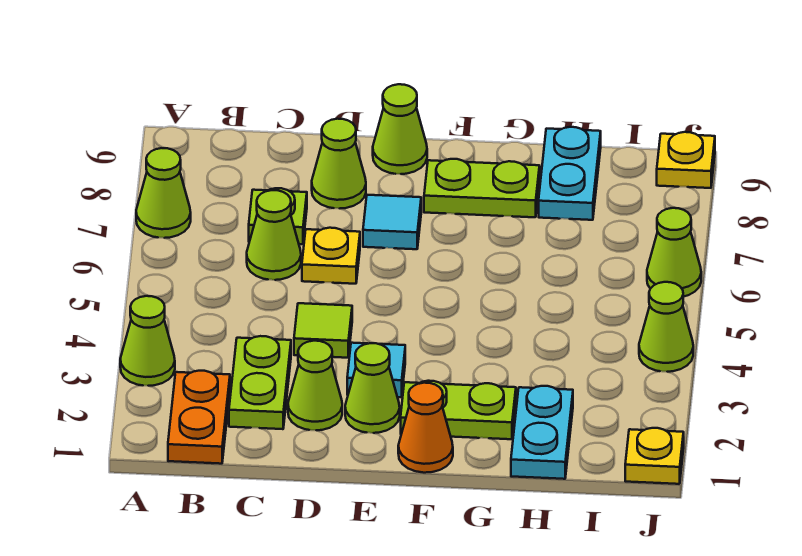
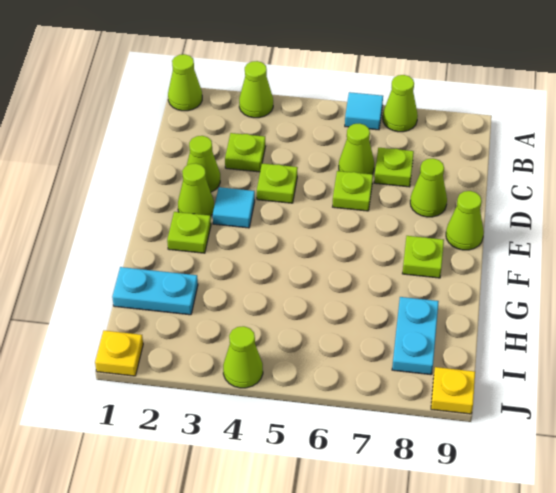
orange 1x2 plate [168,371,230,464] -> none
lime 1x2 plate [229,336,291,429] -> lime 1x1 plate [225,133,266,172]
lime 1x1 tile [294,303,352,358] -> lime 1x1 plate [257,163,298,203]
yellow 1x1 plate [302,228,360,284] -> lime 1x1 plate [333,171,373,211]
cyan 1x1 tile [363,195,421,249] -> cyan 1x1 tile moved to [345,92,383,130]
orange 1x1 cone [398,383,453,473] -> none
lime 1x2 plate [401,381,516,439] -> lime 1x1 plate [167,212,211,253]
lime 1x2 plate [424,159,540,217] -> lime 1x1 plate [402,236,444,278]
cyan 1x2 plate [539,127,601,220] -> cyan 1x2 plate turned to [392,297,439,375]
lime 1x1 cone [647,208,701,297] -> lime 1x1 cone moved to [168,54,202,111]

